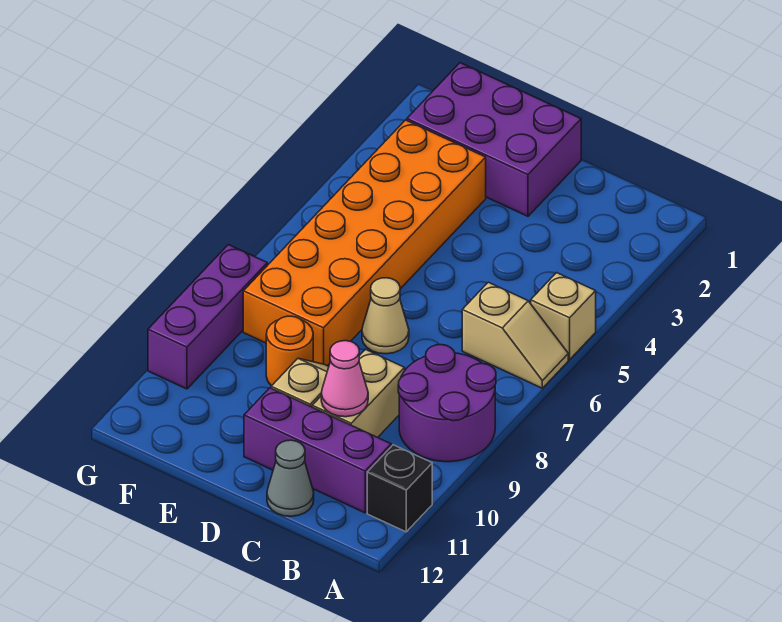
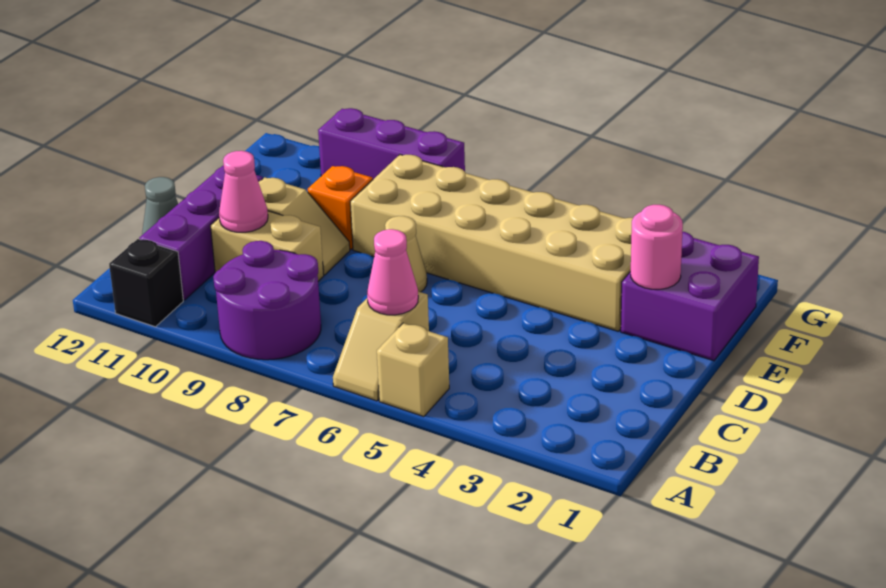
none -> pink 1x1 cone [367,229,418,315]
purple 2x3 brick [407,63,581,216] -> purple 2x2 brick [621,231,759,361]
none -> pink 1x1 round brick [631,205,683,289]
orange 2x6 brick [243,120,486,366] -> tan 2x6 brick [350,155,633,331]
orange 1x1 round brick [266,316,313,386] -> orange 1x1 brick [308,166,373,250]

